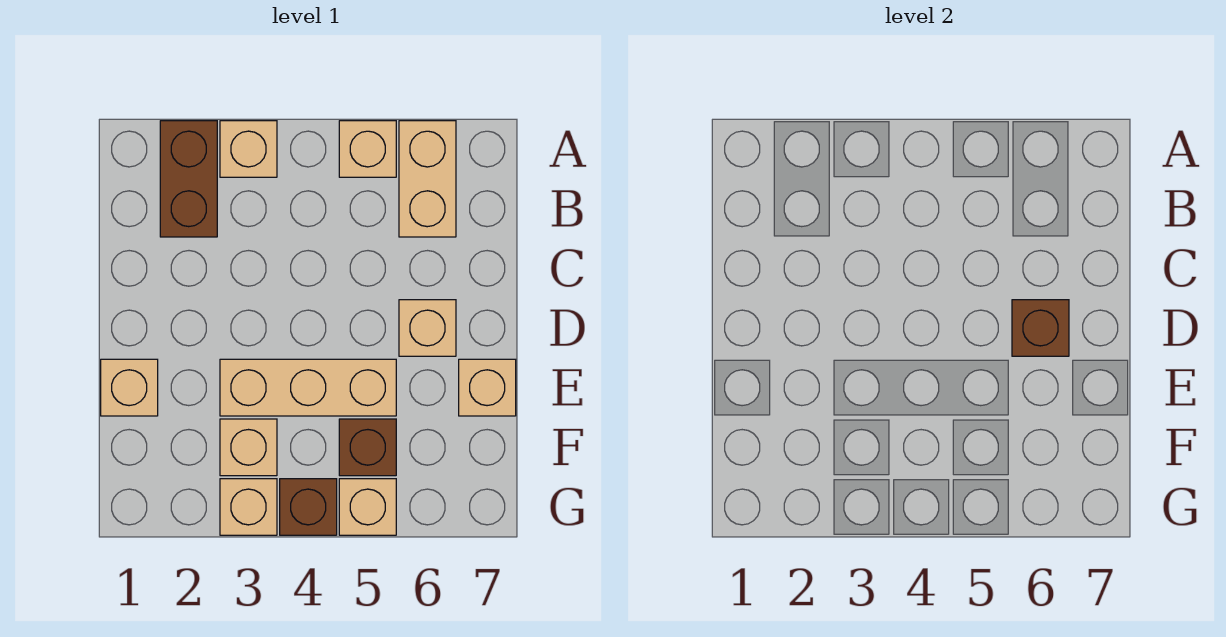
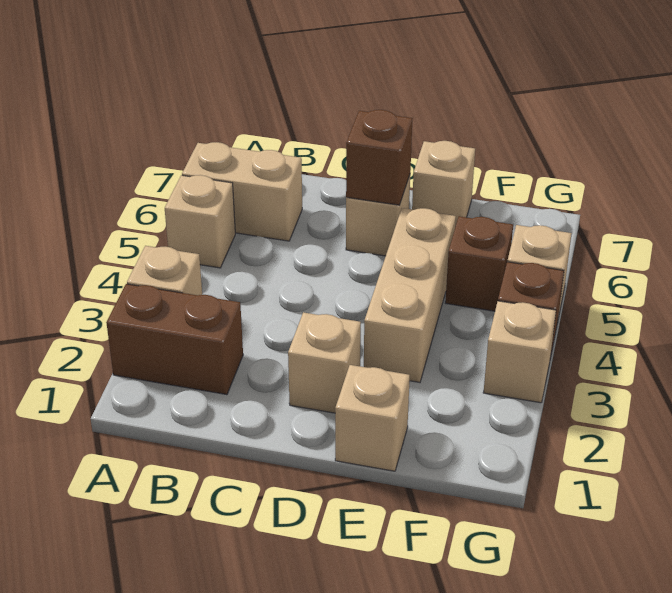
tan 1x1 brick [220,419,277,476] -> tan 1x1 brick moved to [288,312,361,413]

